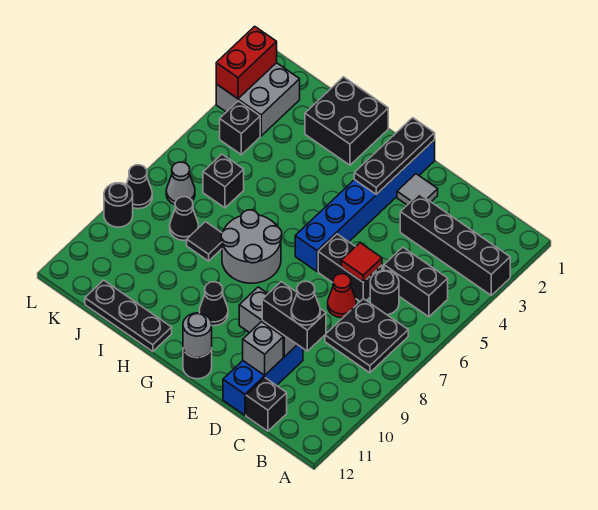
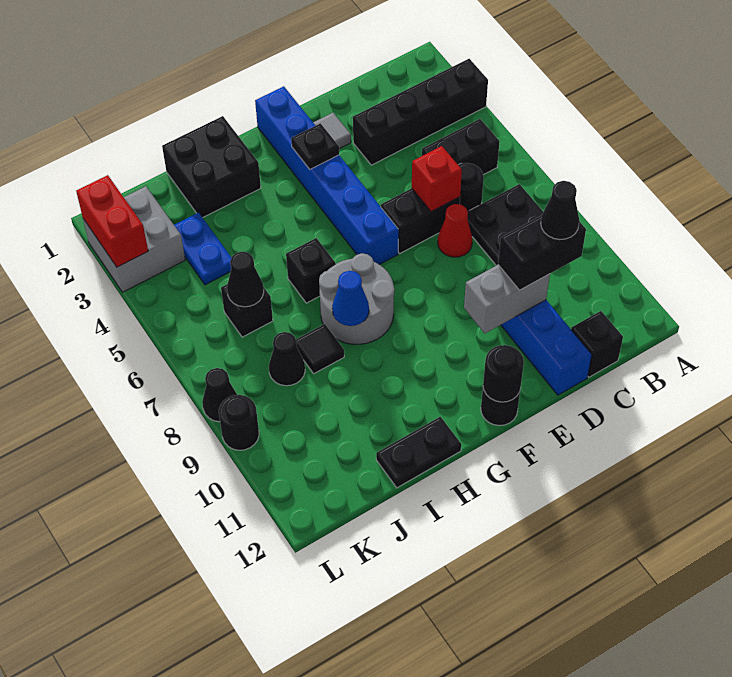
red 1x1 tile [341,243,382,282] -> red 1x1 brick [412,146,462,212]
grey 1x1 brick [243,322,283,375] -> none
black 1x3 plate [354,118,435,194] -> black 1x1 plate [291,123,339,169]
grey 1x1 round brick [183,313,212,357] -> black 1x1 round brick [483,345,524,402]
black 1x1 cone [199,282,228,326] -> black 1x1 cone moved to [227,252,264,307]
none -> blue 1x1 cone [332,271,369,326]
black 1x3 plate [85,280,172,352] -> black 1x2 plate [376,417,461,488]
none -> blue 1x2 plate [174,213,232,285]
black 1x1 brick [220,101,260,155] -> black 1x1 brick moved to [286,238,335,303]
grey 1x1 cone [166,162,195,205] -> none

